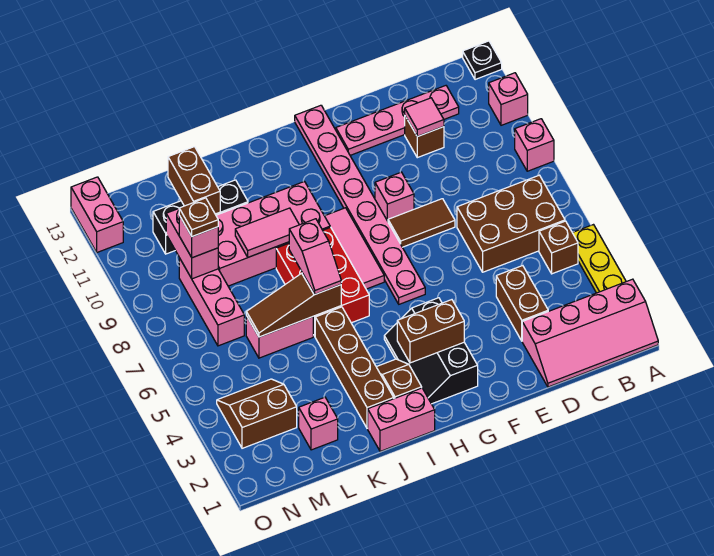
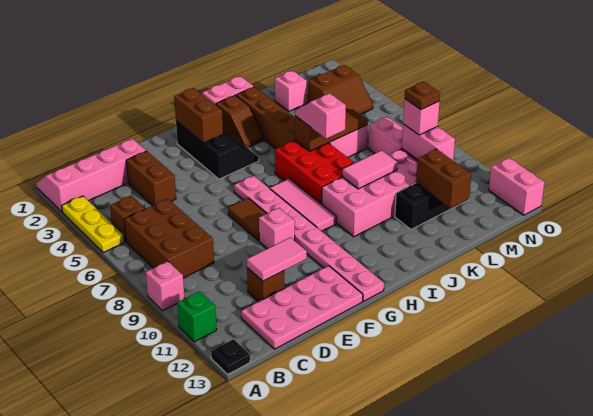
pink 1x1 brick [489,73,528,125] -> green 1x1 brick [177,291,217,342]
brown 2x3 brick [457,175,565,272] -> brown 2x3 brick turned to [124,199,214,278]
pink 1x4 plate [336,86,459,155] -> pink 2x4 plate [241,266,363,349]
pink 1x1 tile [405,98,444,137] -> pink 1x2 tile [247,237,307,281]
brown 1x2 tile [388,199,455,247] -> brown 1x2 tile turned to [228,198,267,241]
brown 1x2 brick [397,300,464,363] -> brown 1x2 brick turned to [174,88,223,143]

